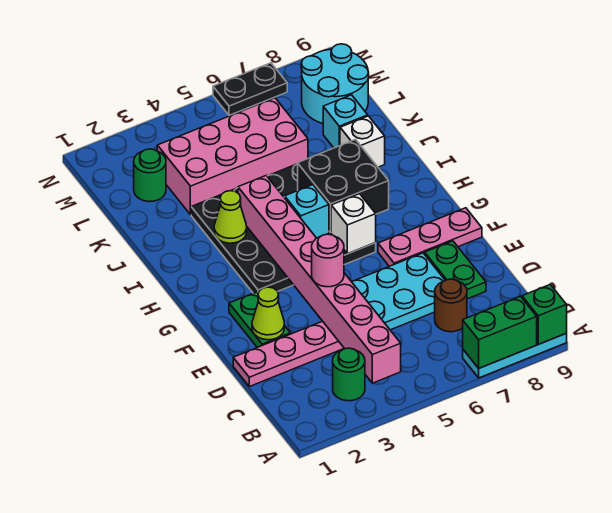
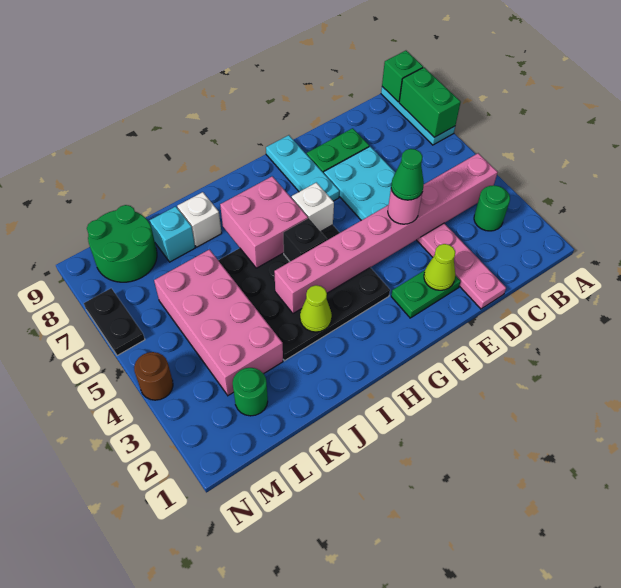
brown 1x1 round brick [435,279,467,332] -> brown 1x1 round brick moved to [134,352,173,400]
none -> green 1x1 cone [391,149,424,200]
pink 1x3 plate [378,208,482,266] -> cyan 1x3 plate [266,135,339,201]
cyan 1x1 brick [285,185,329,238] -> black 1x1 brick [283,218,327,261]
black 2x2 brick [298,140,389,232] -> pink 2x2 brick [220,176,308,268]
cyan 2x2 round brick [301,44,369,123] -> green 2x2 round brick [87,205,157,282]

